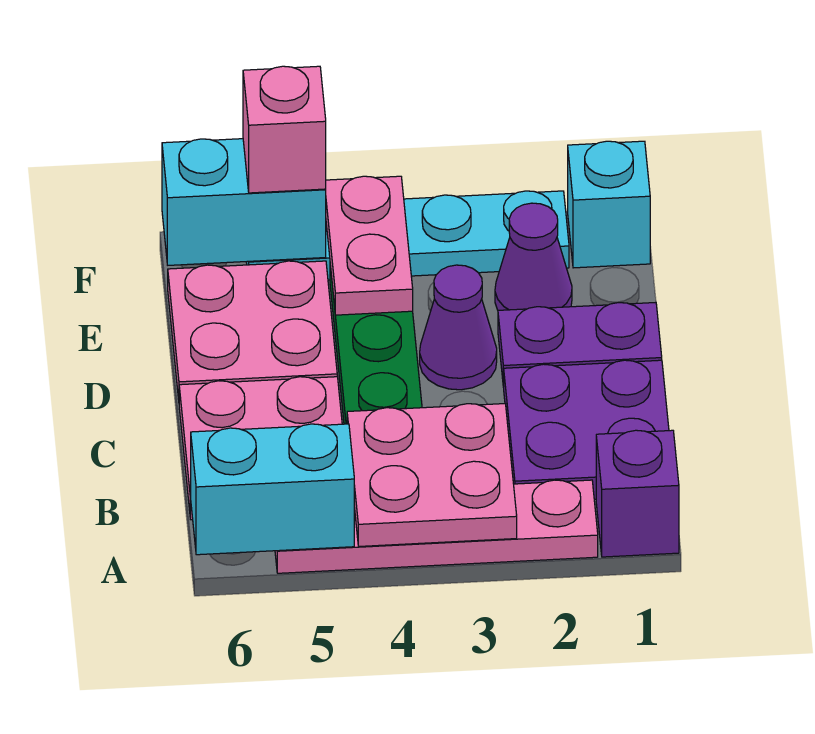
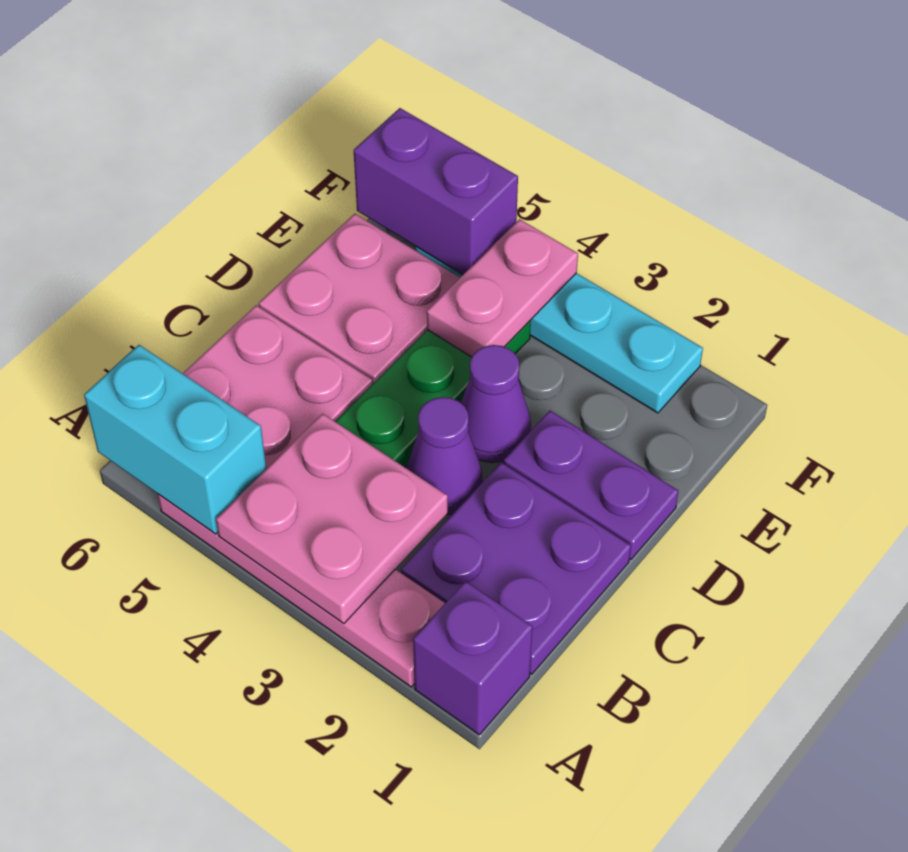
purple 1x1 cone [495,203,572,310] -> purple 1x1 cone moved to [407,397,482,515]
cyan 1x1 brick [568,141,650,268] -> none
cyan 1x2 brick [162,139,326,265] -> purple 1x2 brick [354,108,518,275]
pink 1x1 brick [243,66,326,193] -> none

